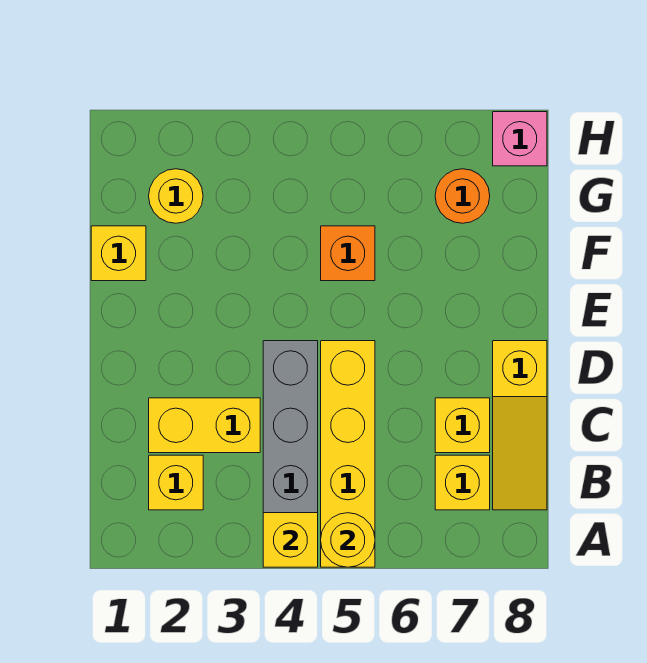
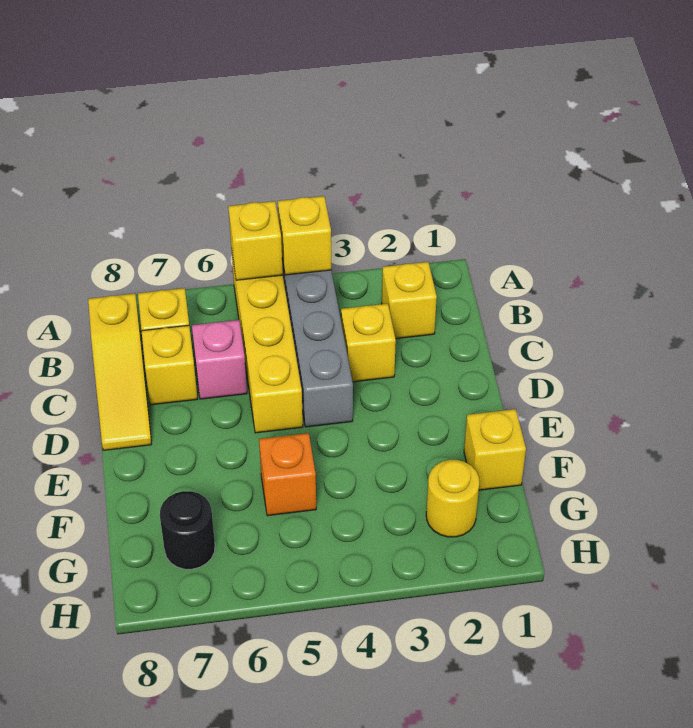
yellow 1x1 round brick [321,513,375,567] -> yellow 1x1 brick [228,201,283,280]
yellow 1x3 slope [493,341,547,510] -> yellow 1x3 slope turned to [88,294,152,450]
yellow 1x2 brick [149,398,260,453] -> yellow 1x1 brick [341,304,396,382]
orange 1x1 round brick [435,169,490,223] -> black 1x1 round brick [160,491,215,569]
pink 1x1 brick [493,112,547,166] -> pink 1x1 brick moved to [192,320,247,399]

